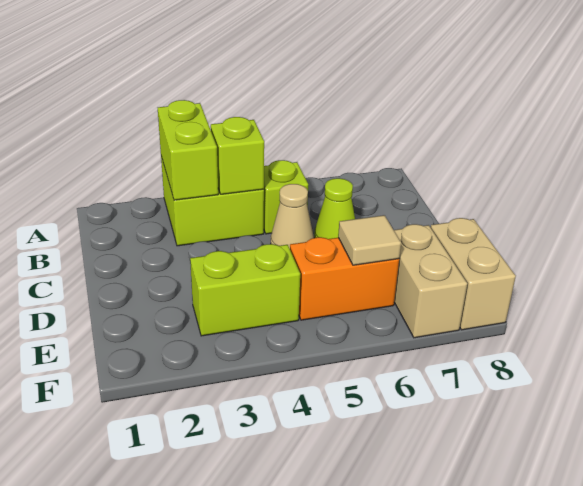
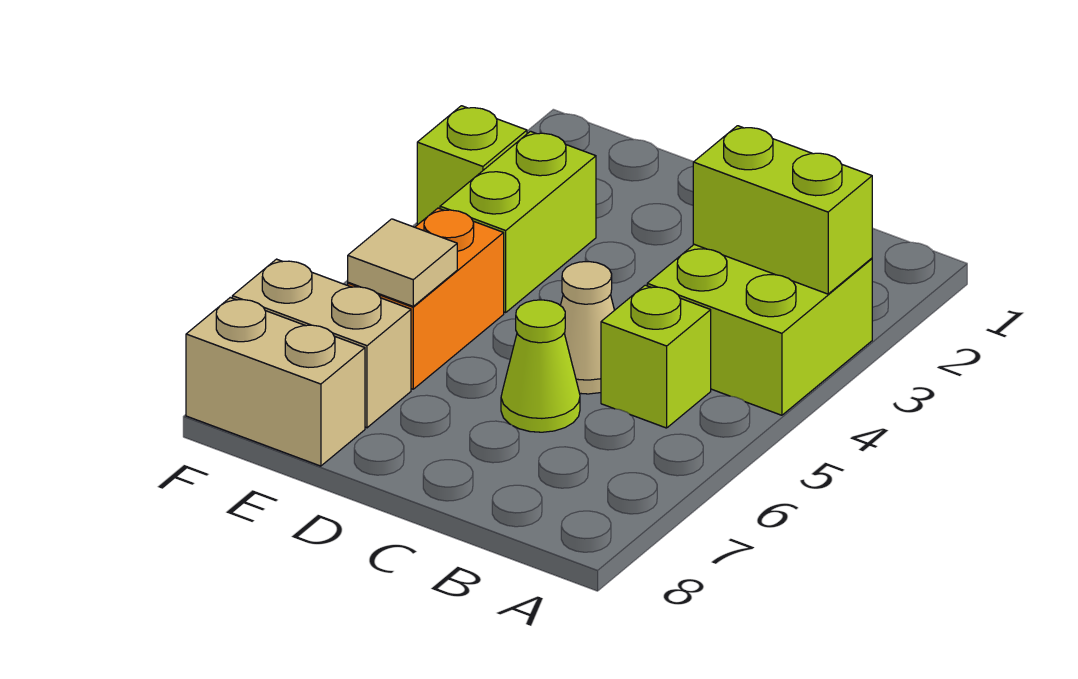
lime 1x1 brick [211,117,264,194] -> lime 1x1 brick moved to [417,106,527,224]

